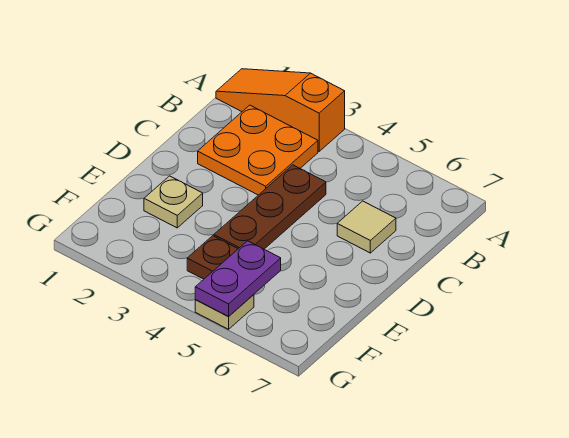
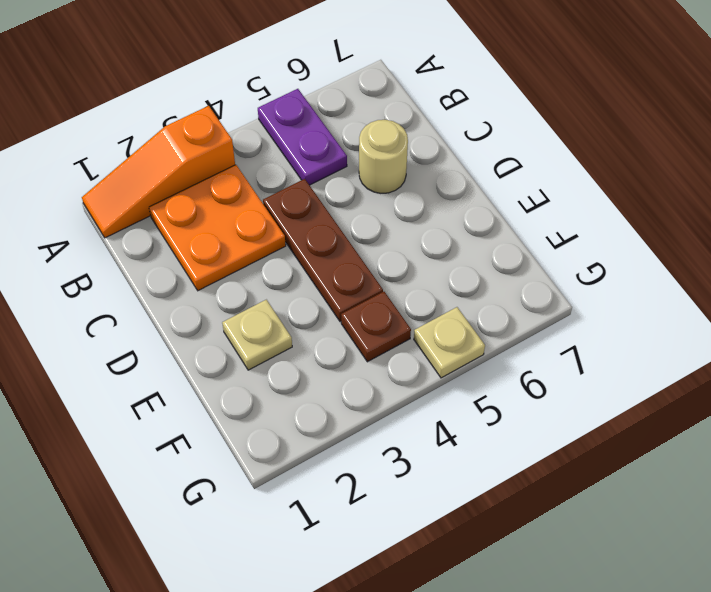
tan 1x1 tile [337,201,396,253] -> tan 1x1 round brick [359,120,408,193]
purple 1x2 plate [195,241,281,317] -> purple 1x2 plate moved to [258,89,347,185]

